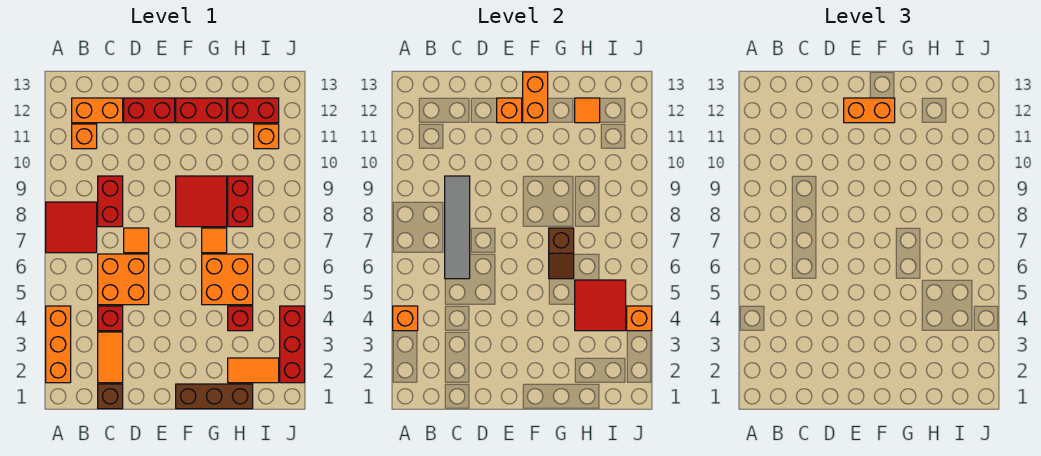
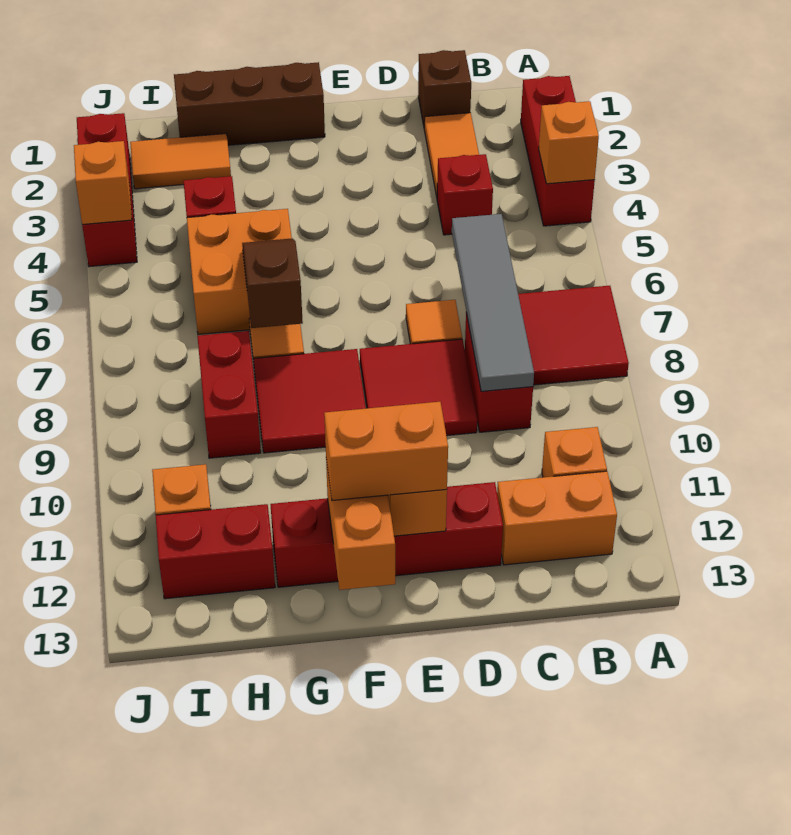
orange 1x3 brick [46,306,71,383] -> red 1x3 brick [521,76,595,226]
orange 2x2 brick [98,254,149,305] -> none
red 2x2 tile [575,280,626,331] -> red 2x2 tile moved to [360,339,477,436]
orange 1x1 tile [575,98,600,123] -> none

